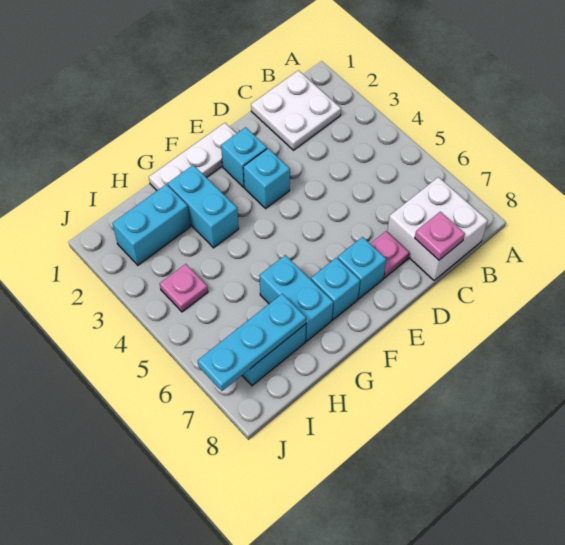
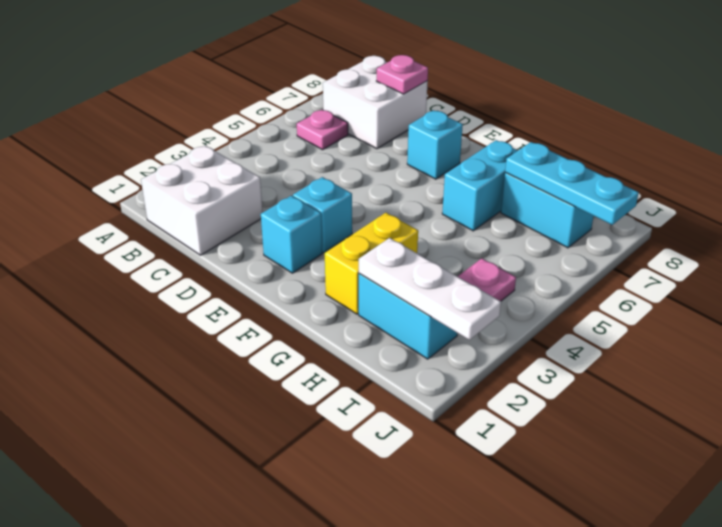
white 2x2 plate [251,70,341,150] -> white 2x2 brick [141,146,263,255]
pink 1x1 plate [370,231,409,278] -> pink 1x1 plate moved to [297,110,348,150]
white 1x3 plate [149,123,237,191] -> white 1x3 plate moved to [359,238,501,340]
cyan 1x1 brick [311,258,360,320] -> none
cyan 1x2 brick [168,165,239,248] -> yellow 1x2 brick [325,213,418,314]

